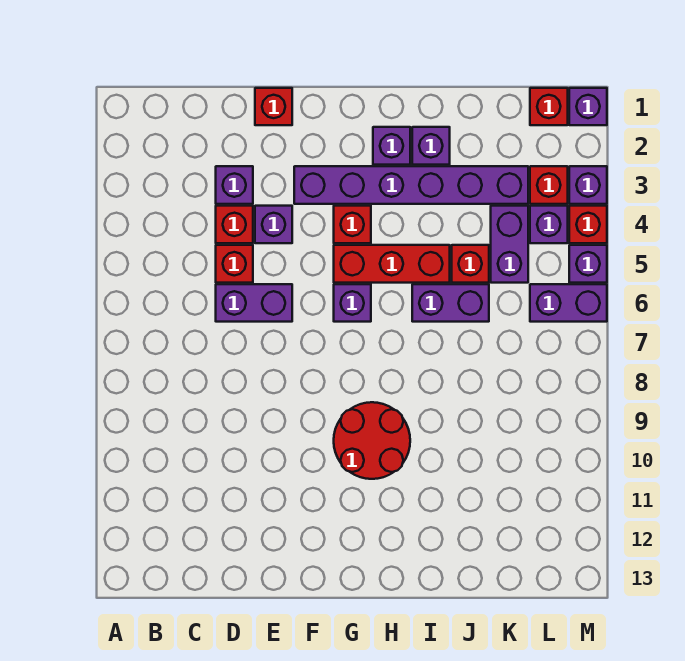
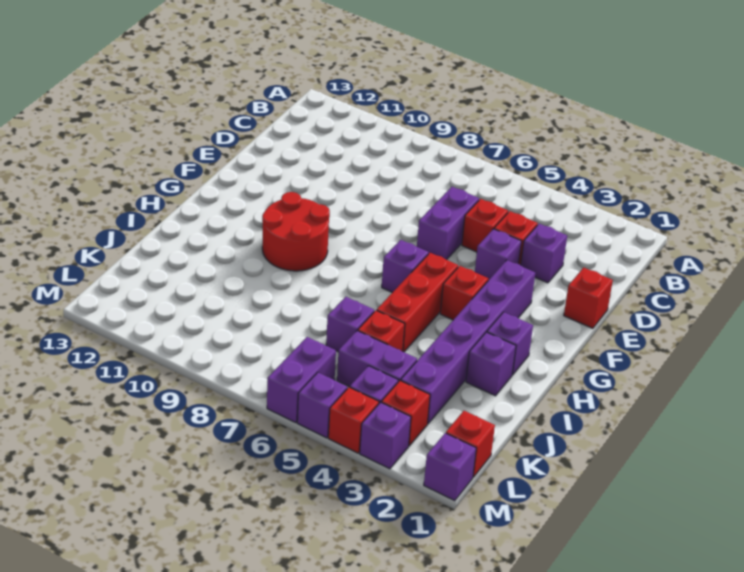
purple 1x2 brick [412,284,489,322] -> purple 1x1 brick [326,297,374,351]

